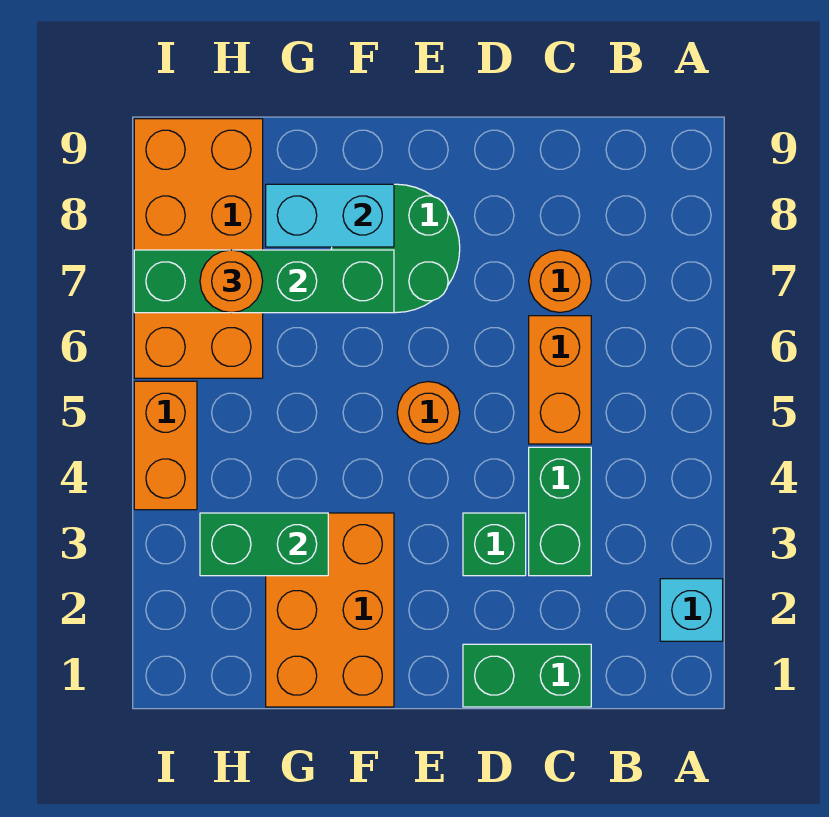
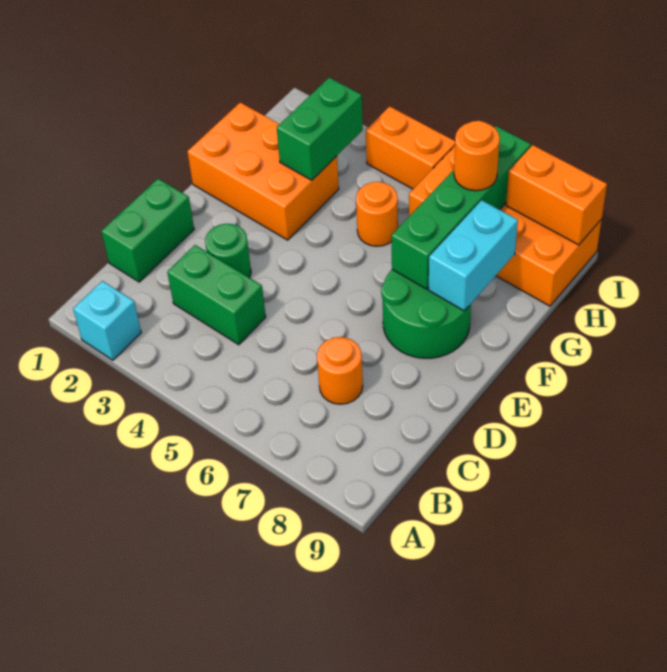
orange 1x2 brick [529,316,591,444] -> orange 1x2 brick moved to [506,145,607,245]
green 1x1 brick [463,513,526,576] -> green 1x1 round brick [205,224,251,278]
orange 1x1 round brick [397,382,460,444] -> orange 1x1 round brick moved to [356,182,398,246]

